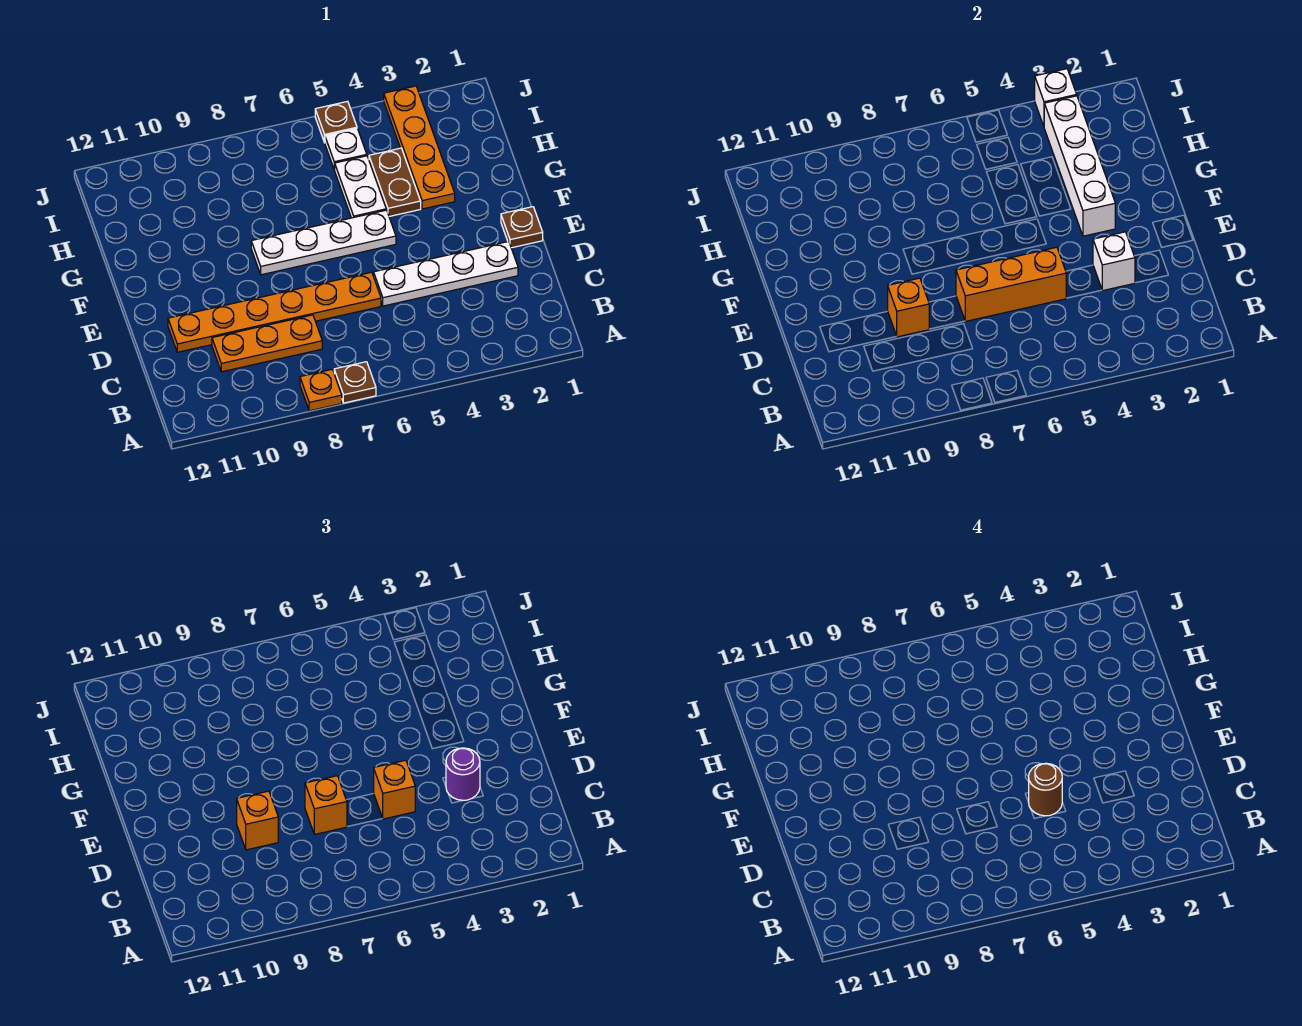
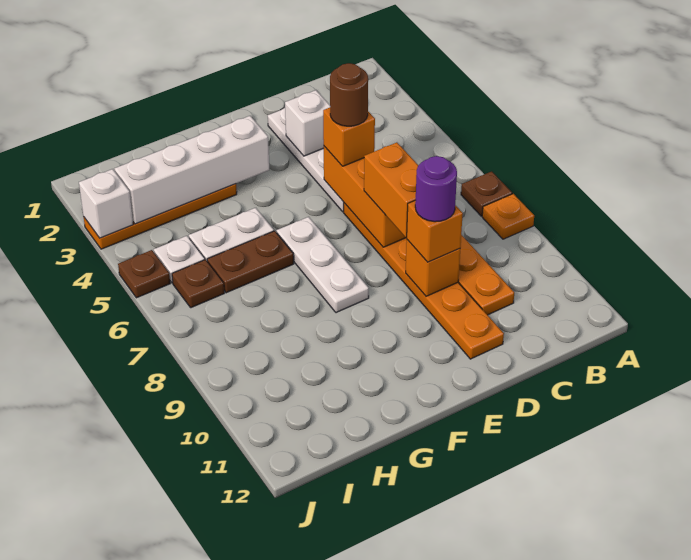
purple 1x1 round brick [446,748,480,800] -> purple 1x1 round brick moved to [415,156,457,222]
orange 1x1 brick [305,776,347,834] -> orange 1x2 brick [364,143,418,237]
brown 1x1 plate [501,207,543,248] -> brown 1x1 plate moved to [172,260,224,308]
white 1x4 plate [251,210,396,275] -> white 1x3 plate [276,217,369,313]
brown 1x2 plate [369,148,421,216] -> brown 1x2 plate moved to [207,231,294,293]

